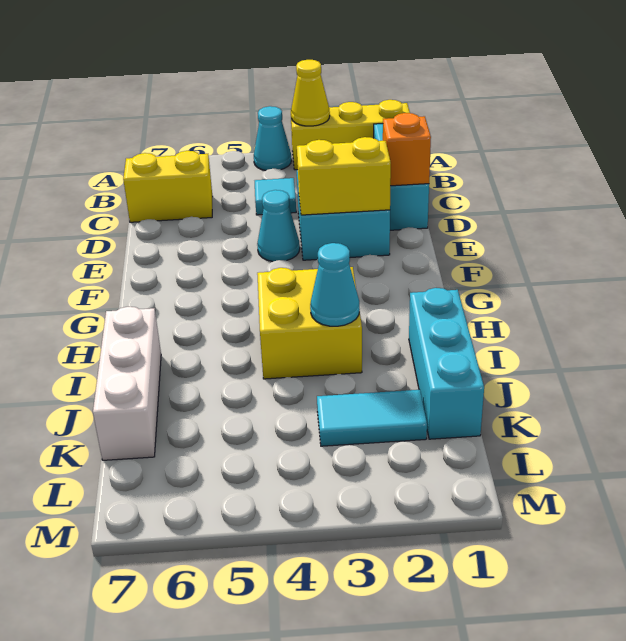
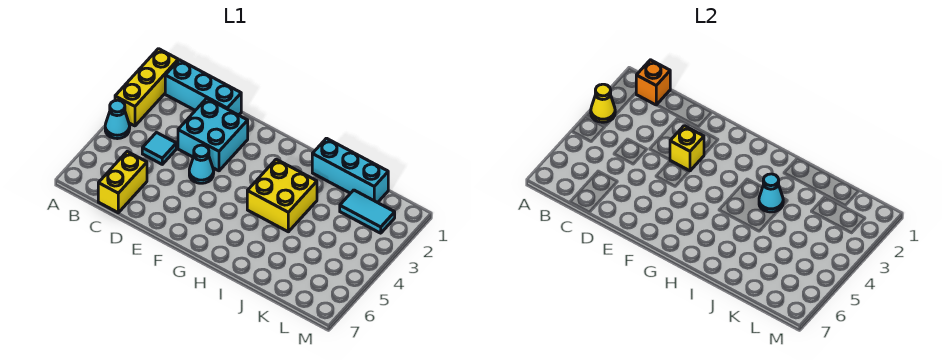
orange 1x1 brick [383,113,431,186] -> orange 1x1 brick moved to [636,60,670,105]
yellow 1x2 brick [297,137,391,215] -> yellow 1x1 brick [670,126,704,171]
white 1x3 brick [93,307,161,460] -> none
cyan 1x2 tile [317,390,427,446] -> cyan 1x2 tile turned to [340,190,395,233]

